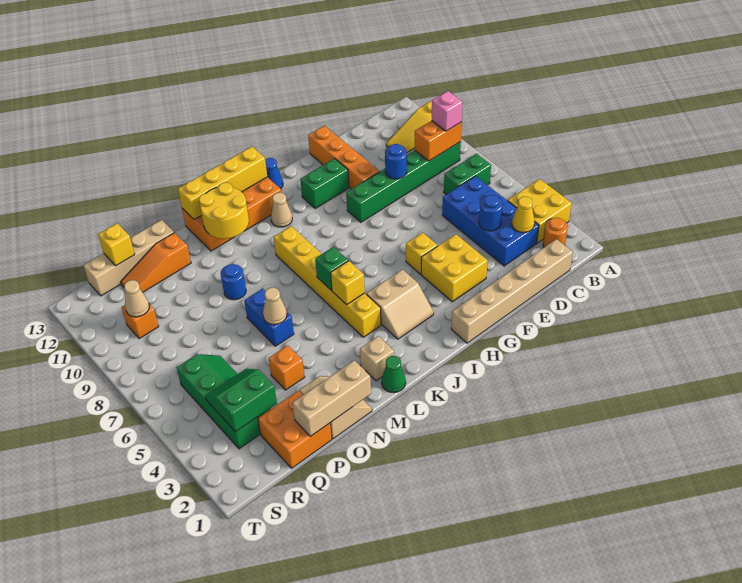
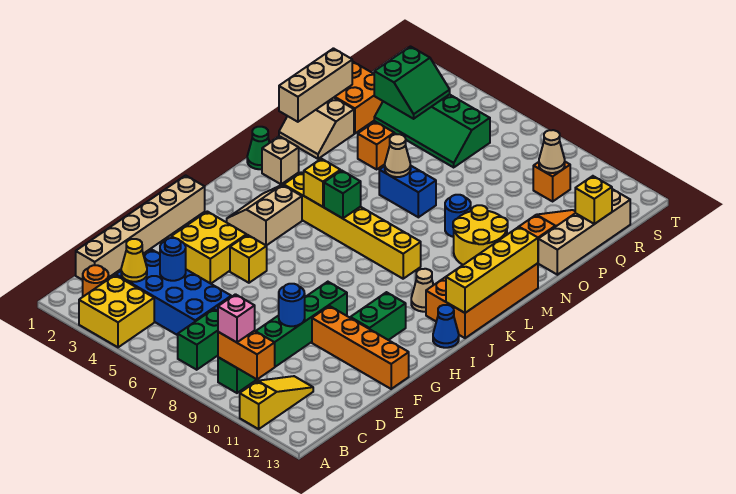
orange 1x2 brick [415,121,462,161] -> orange 1x2 brick turned to [218,331,275,379]

